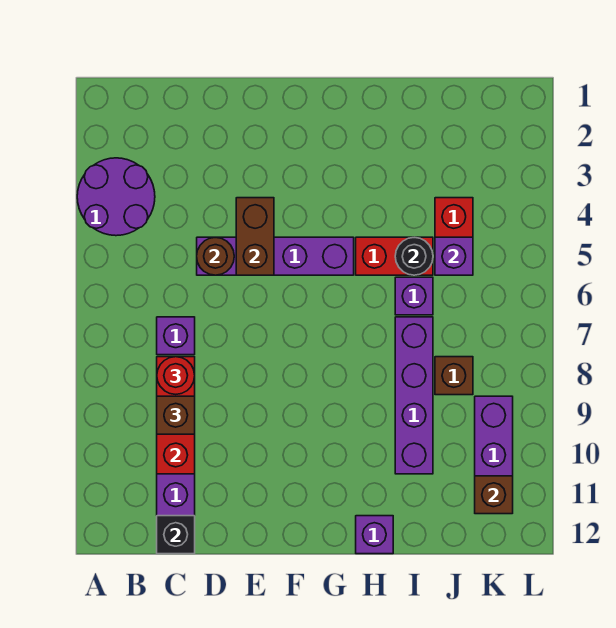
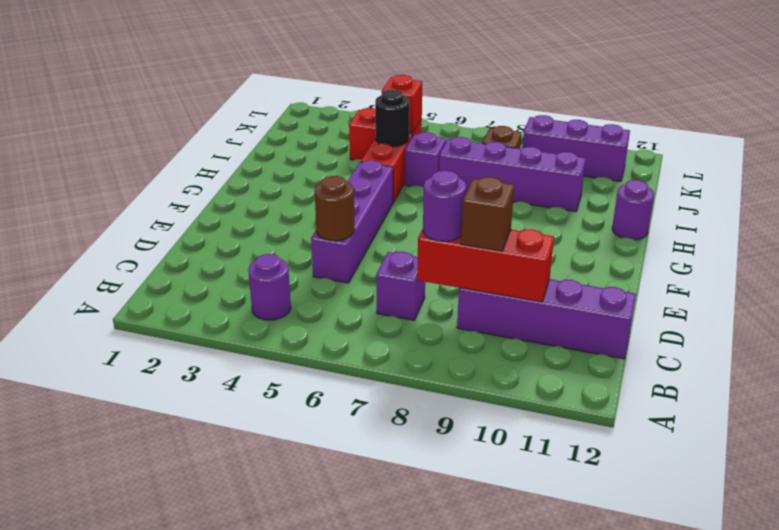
purple 2x2 round brick [77,158,155,236] -> purple 1x1 round brick [248,254,291,320]
red 1x1 round brick [157,357,195,394] -> purple 1x1 round brick [423,171,466,241]
black 1x1 brick [157,516,195,554] -> none
brown 1x2 brick [236,198,274,275] -> none
purple 1x1 brick [356,516,393,554] -> purple 1x1 round brick [612,180,654,240]
purple 1x1 brick [435,237,473,275] -> red 1x1 brick [381,75,422,132]
brown 1x1 brick [475,476,513,514] -> none

